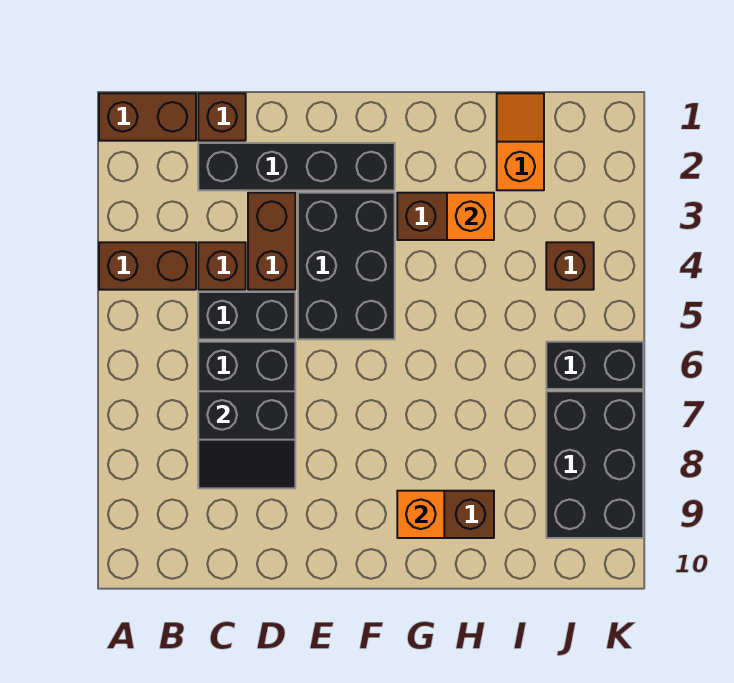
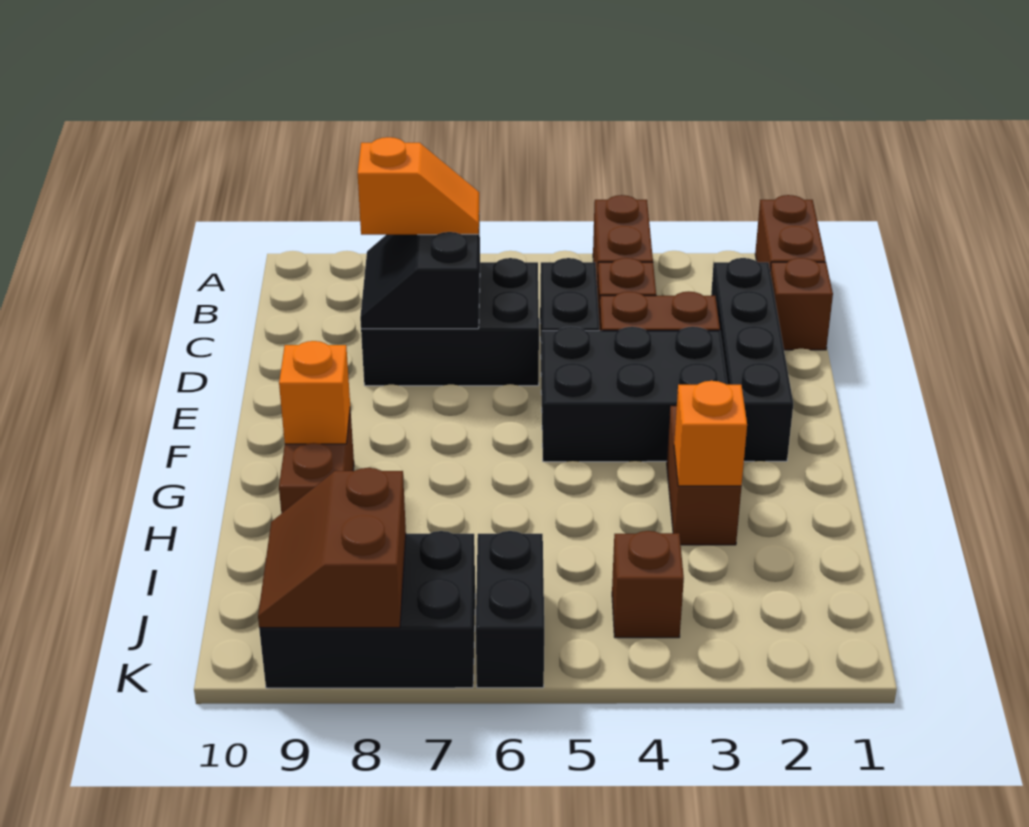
orange 1x2 slope [497,93,544,190] -> orange 1x2 slope moved to [358,137,479,235]
none -> brown 2x2 slope [258,468,406,628]

